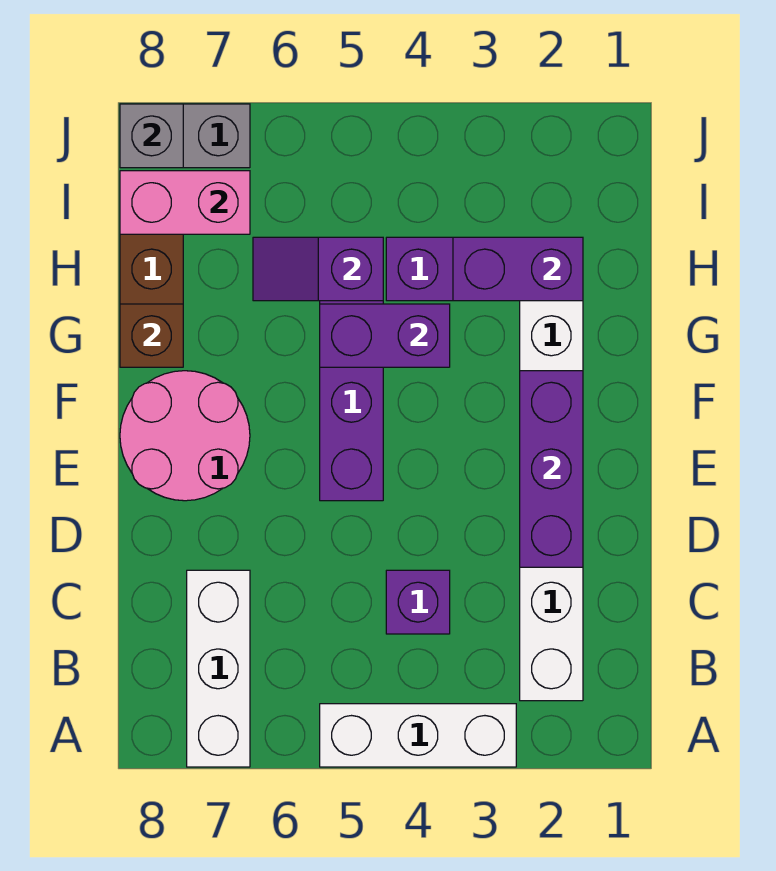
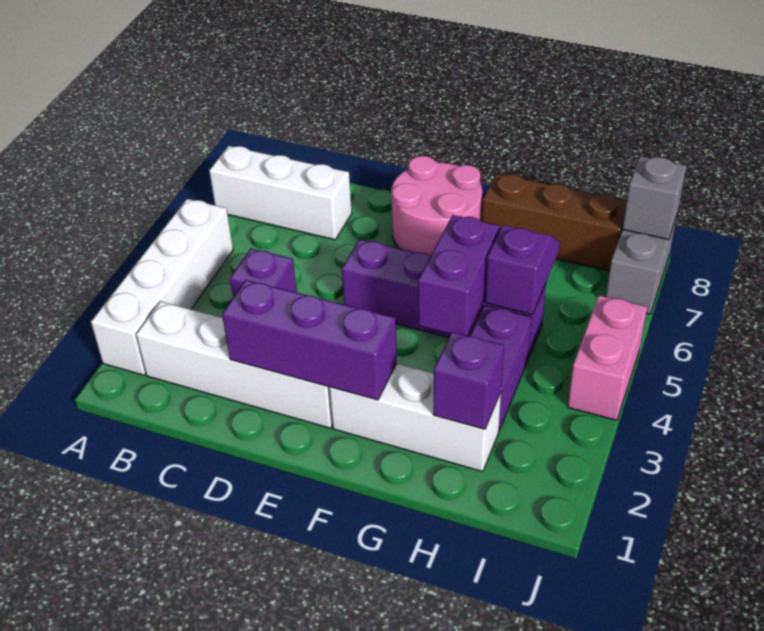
white 1x3 brick [320,704,516,767] -> white 1x4 brick [91,199,233,375]
brown 1x1 brick [120,304,183,367] -> none
purple 1x2 brick [453,237,583,301] -> purple 1x1 brick [433,332,504,429]
pink 1x2 brick [120,171,250,234] -> pink 1x2 brick moved to [568,295,647,420]

